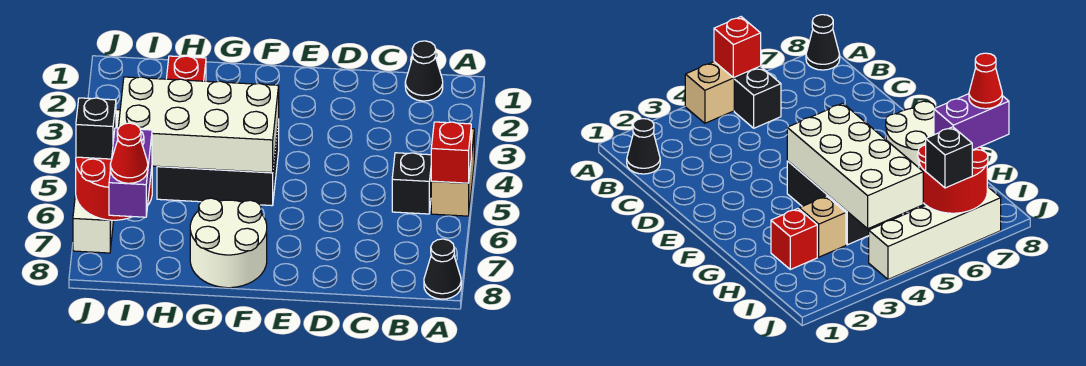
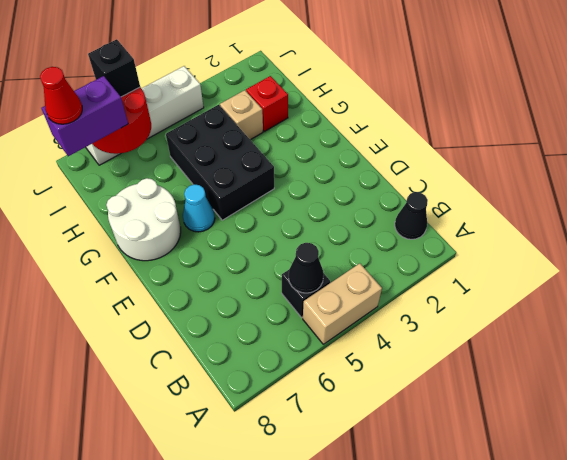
red 1x1 brick [431,122,471,183] -> none
black 1x1 cone [424,239,461,299] -> black 1x1 cone moved to [289,243,324,293]
white 2x4 brick [118,77,279,173] -> none
none -> cyan 1x1 cone [183,184,215,232]

